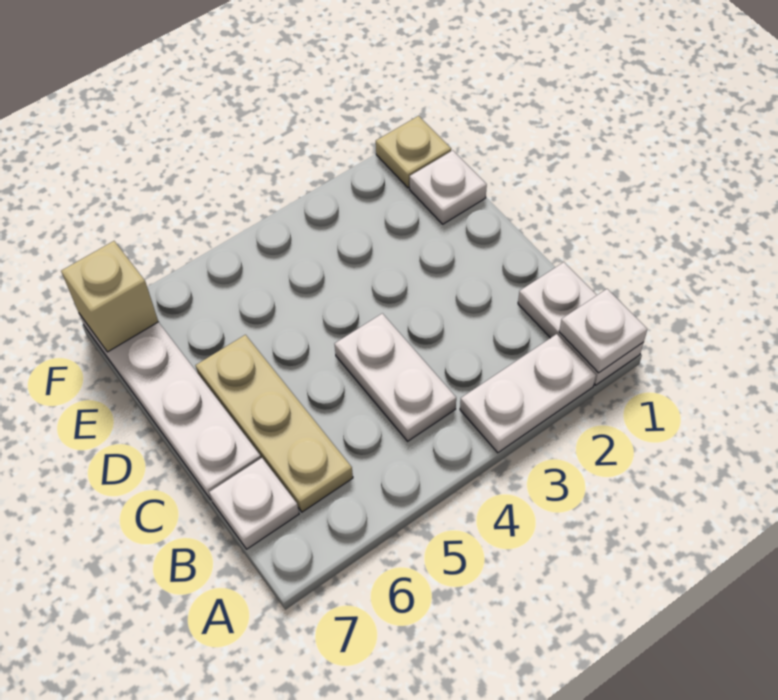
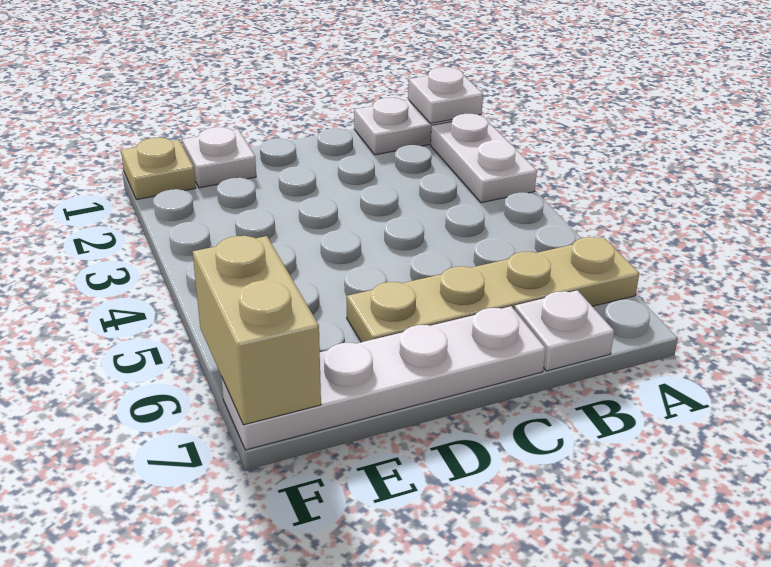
white 1x2 plate [334,313,456,441] -> none
tan 1x3 plate [195,335,353,512] -> tan 1x4 plate [347,237,639,342]
tan 1x1 brick [61,241,158,352] -> tan 1x2 brick [193,236,321,425]

